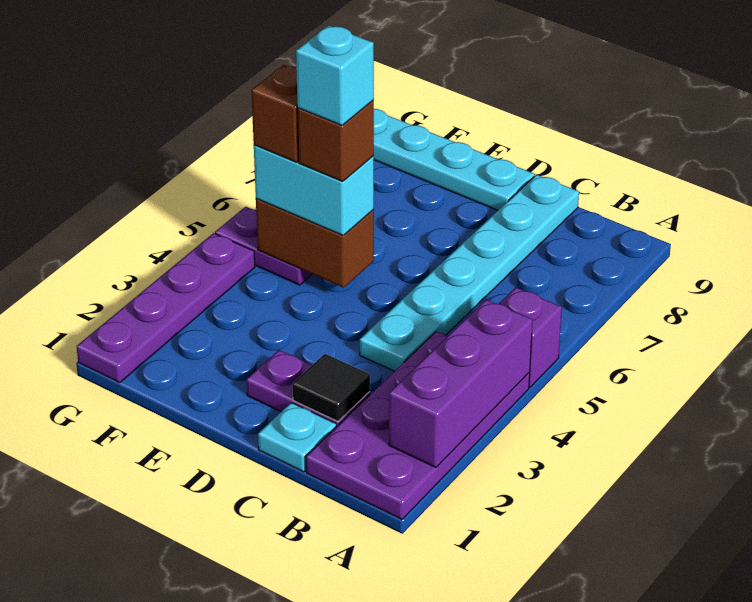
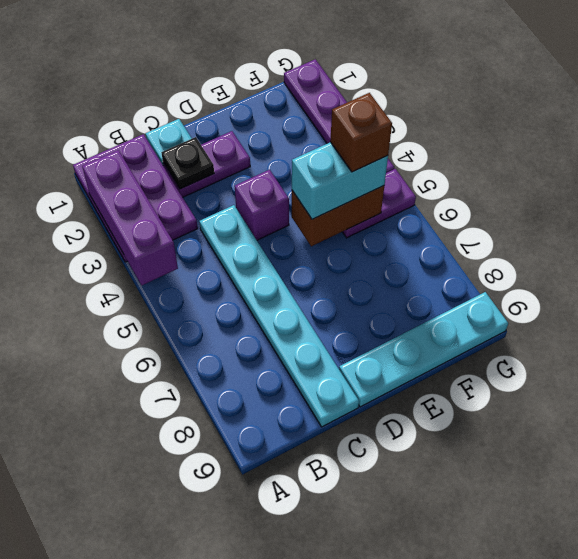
purple 2x4 plate [306,331,530,519] -> purple 2x3 plate [73,134,198,262]
purple 1x1 brick [499,287,562,387] -> purple 1x1 brick moved to [235,170,289,240]
black 1x1 tile [292,354,370,421] -> black 1x1 plate [161,137,214,189]
brown 1x1 brick [297,101,374,181] -> none
cyan 1x1 brick [296,25,374,125] -> none

